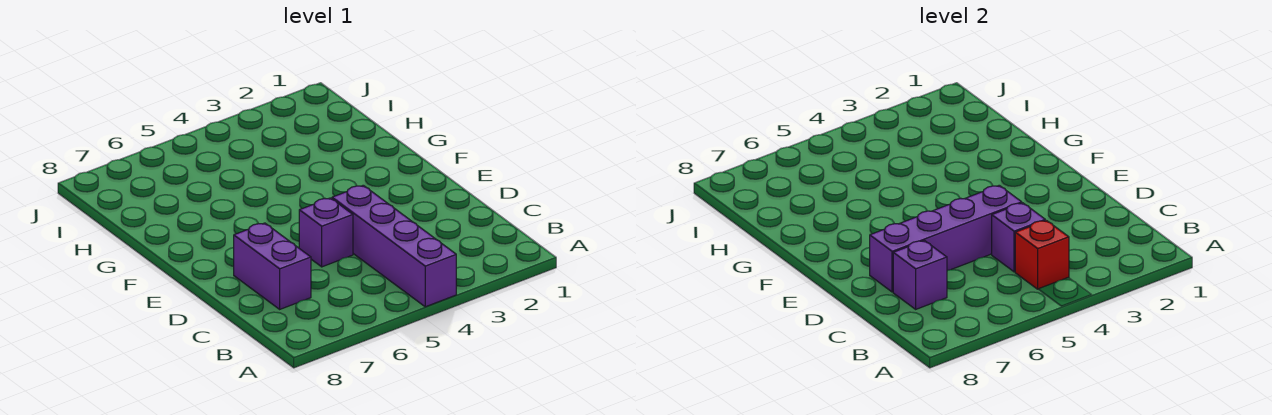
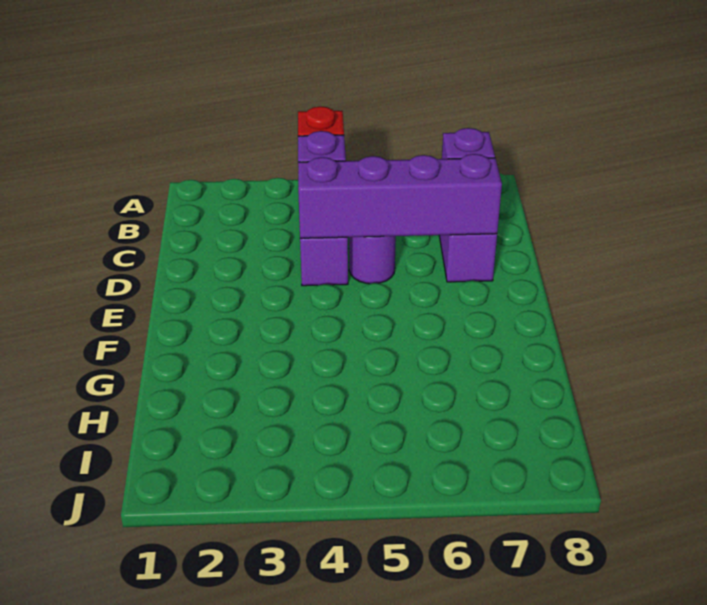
purple 1x1 brick [299,198,353,267] -> purple 1x1 round brick [349,236,396,284]

